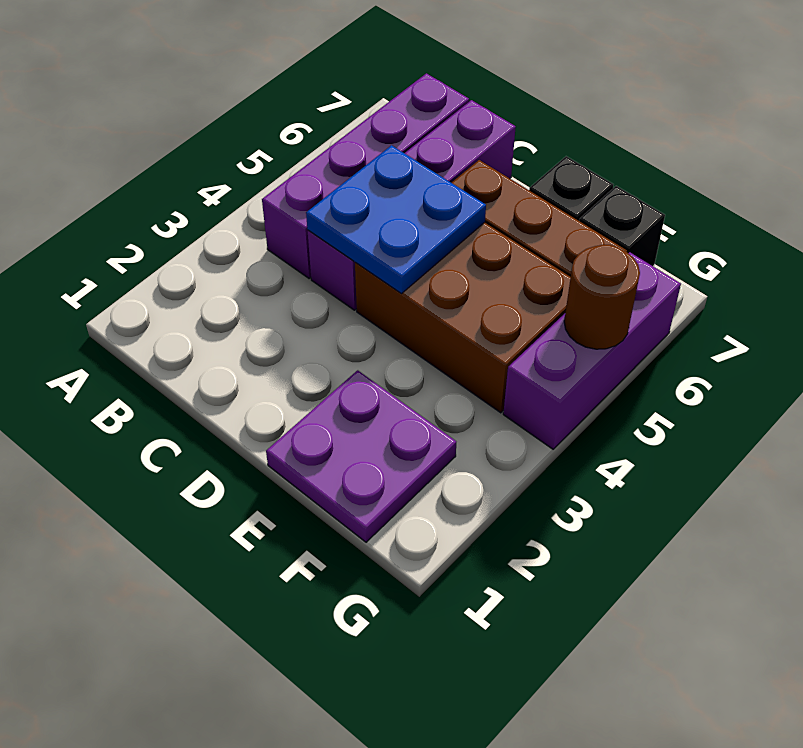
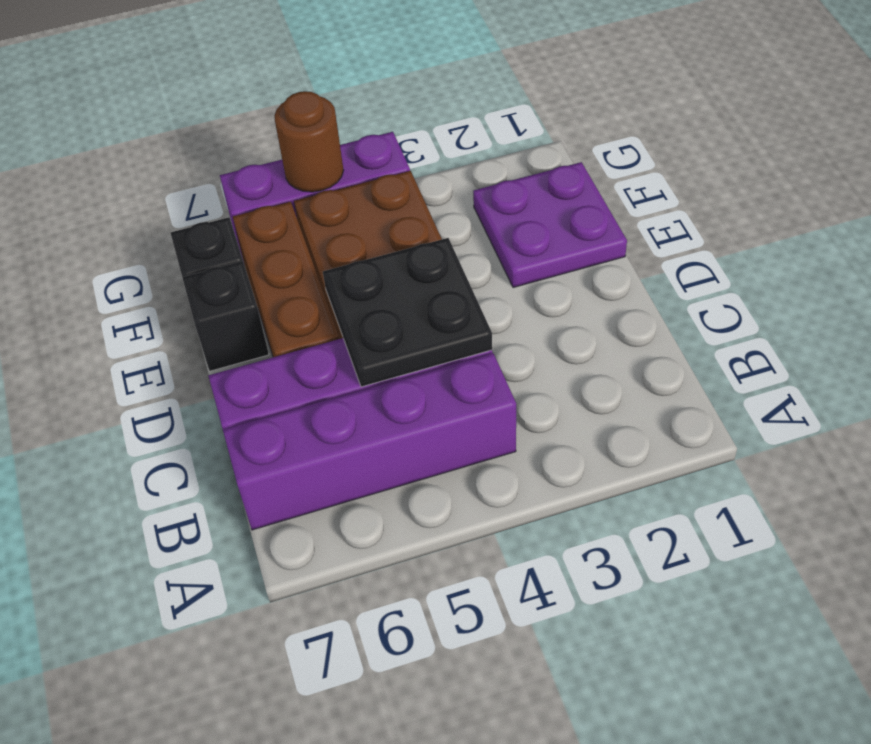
blue 2x2 plate [306,145,486,294] -> black 2x2 plate [323,238,492,387]

